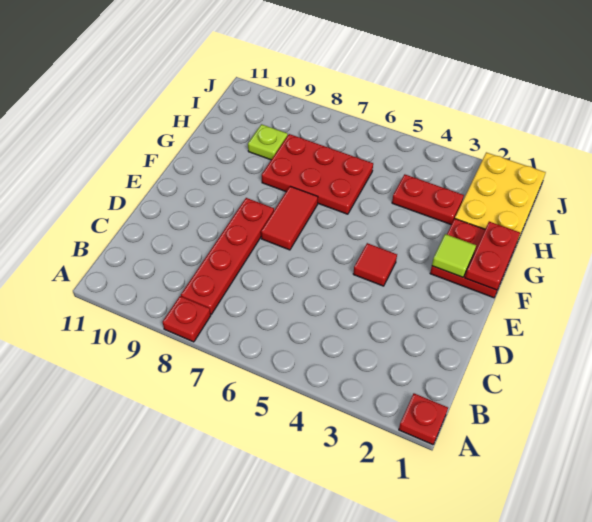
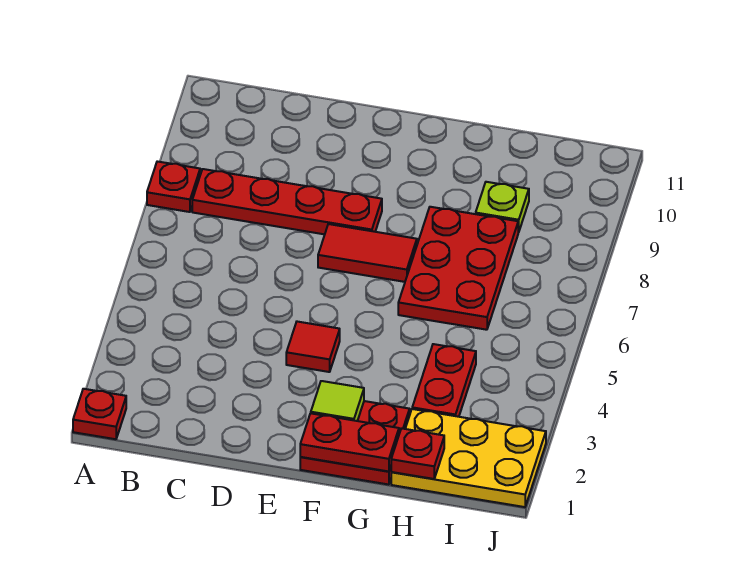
none -> red 1x1 plate [391,428,444,479]

